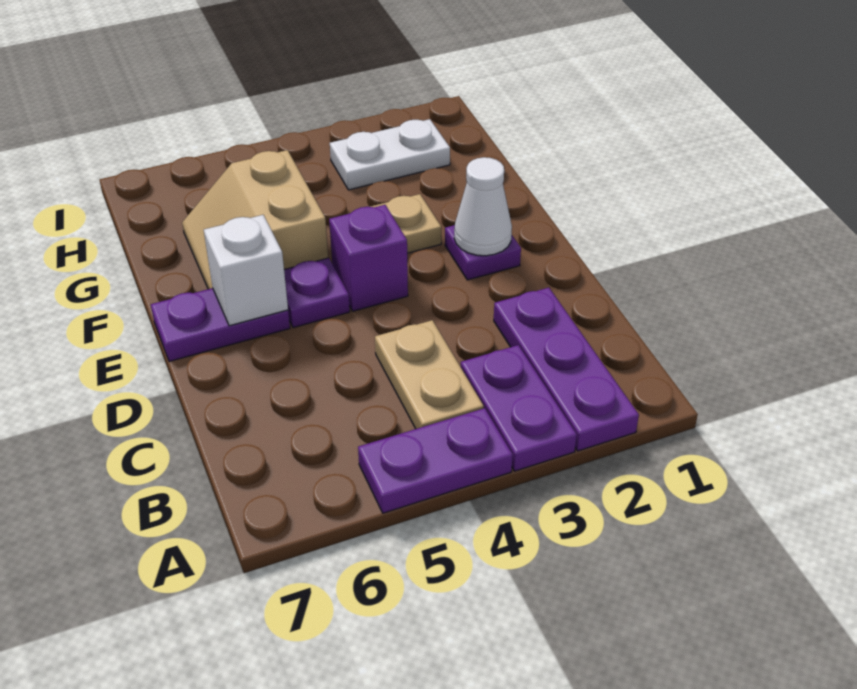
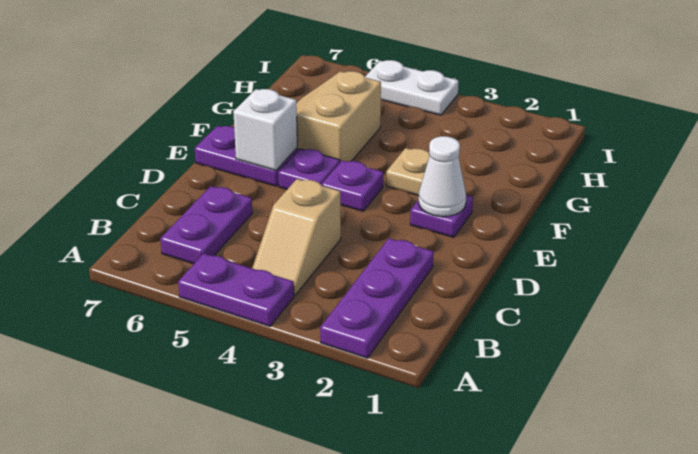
purple 1x2 plate [461,345,577,471] -> purple 1x2 plate moved to [161,186,252,264]
tan 1x2 plate [375,320,484,429] -> tan 1x2 slope [252,179,341,296]
purple 1x1 brick [329,205,408,311] -> purple 1x1 plate [321,160,383,211]
white 1x2 plate [330,119,450,190] -> white 1x2 plate moved to [365,60,458,115]

